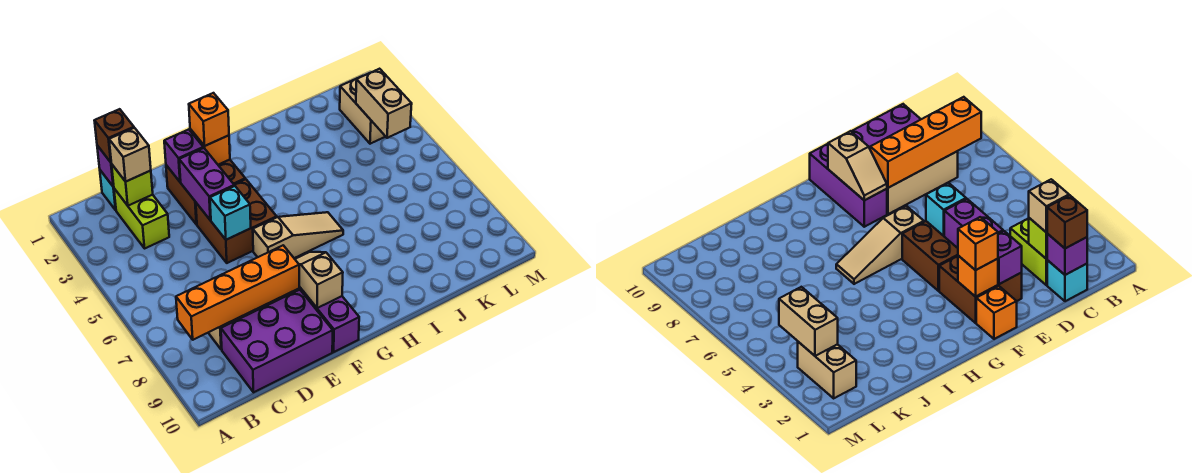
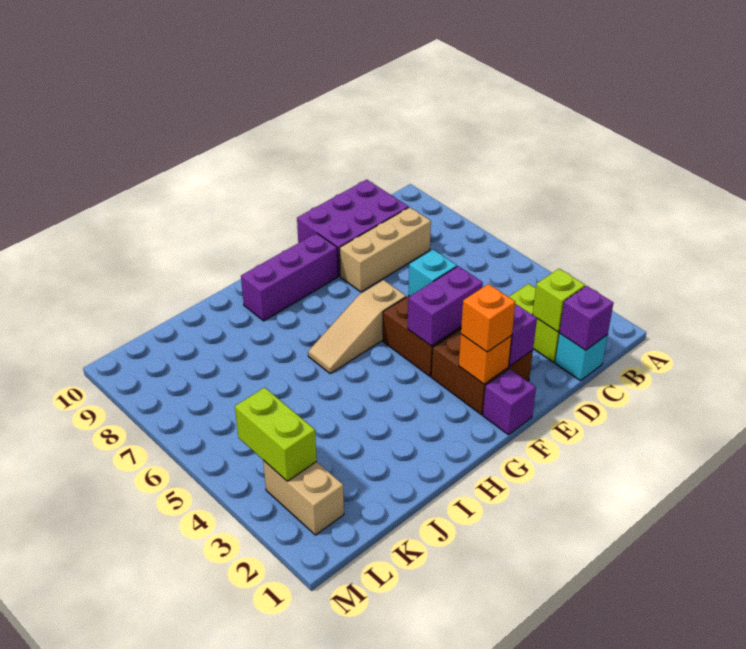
orange 1x4 brick [176,245,299,340] -> none
brown 1x1 brick [94,109,134,162] -> none
tan 1x1 brick [109,128,151,182] -> none
purple 1x2 brick [179,148,234,220] -> purple 1x2 brick turned to [408,266,483,346]
orange 1x1 brick [976,286,1017,339] -> purple 1x1 brick [483,369,536,435]
purple 1x3 brick [299,287,359,352] -> purple 1x3 brick turned to [241,233,338,321]
tan 1x2 slope [295,252,343,308] -> none
tan 1x2 brick [356,69,412,138] -> lime 1x2 brick [235,387,317,481]

